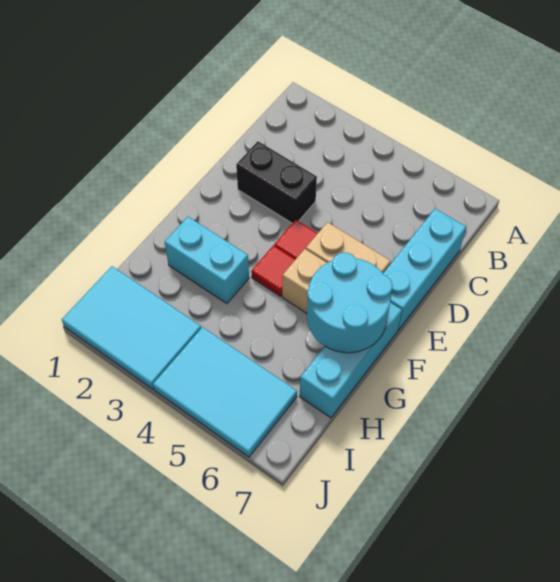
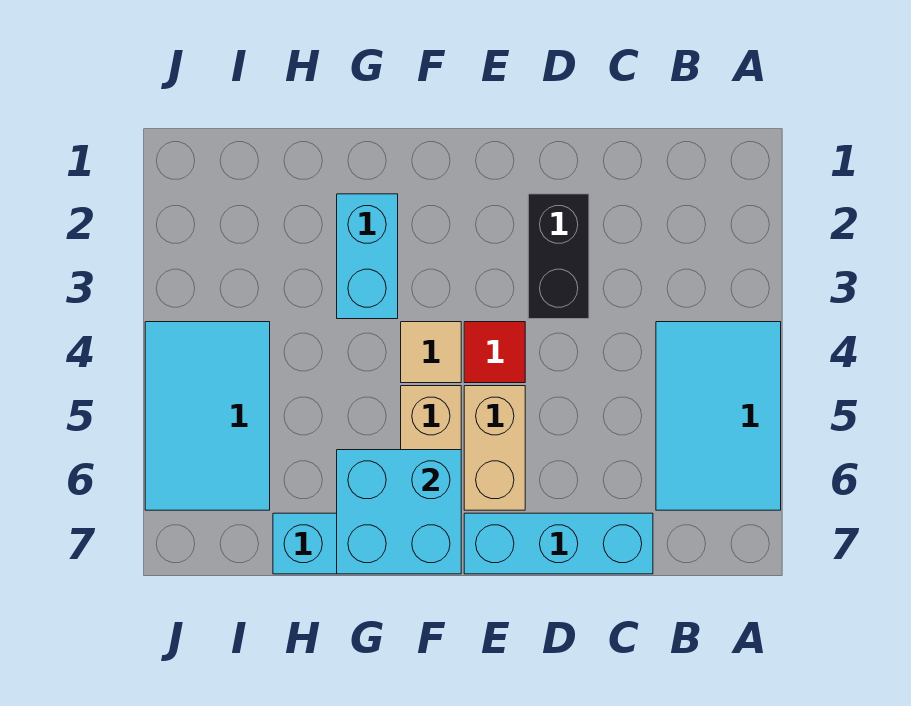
red 1x1 tile [251,245,296,296] -> tan 1x1 tile [401,322,461,383]
cyan 2x2 round brick [307,252,393,353] -> cyan 2x2 brick [337,450,461,574]
cyan 2x3 tile [62,266,201,389] -> cyan 2x3 tile moved to [656,322,781,510]

